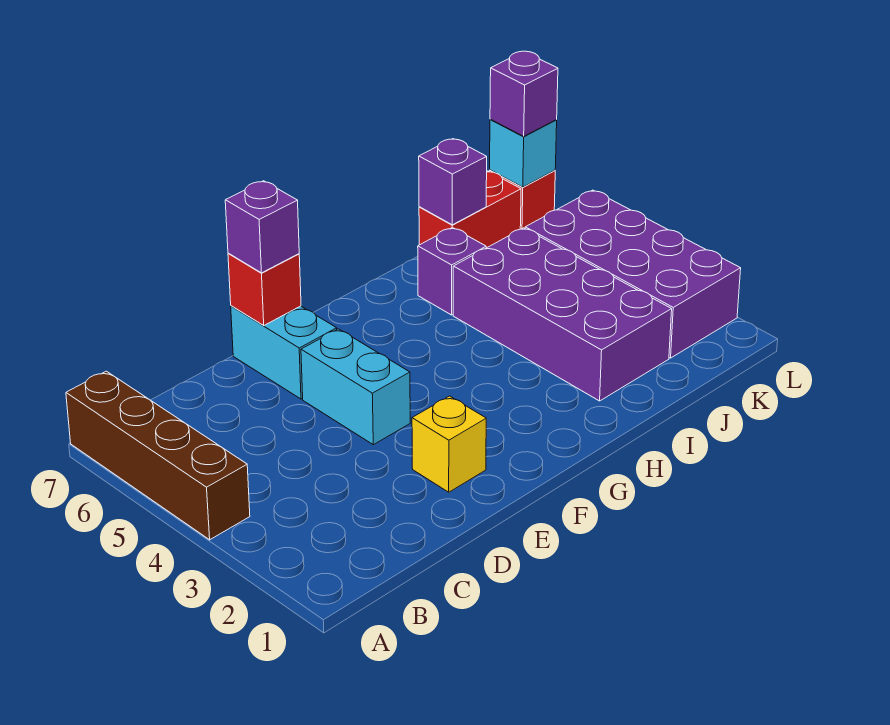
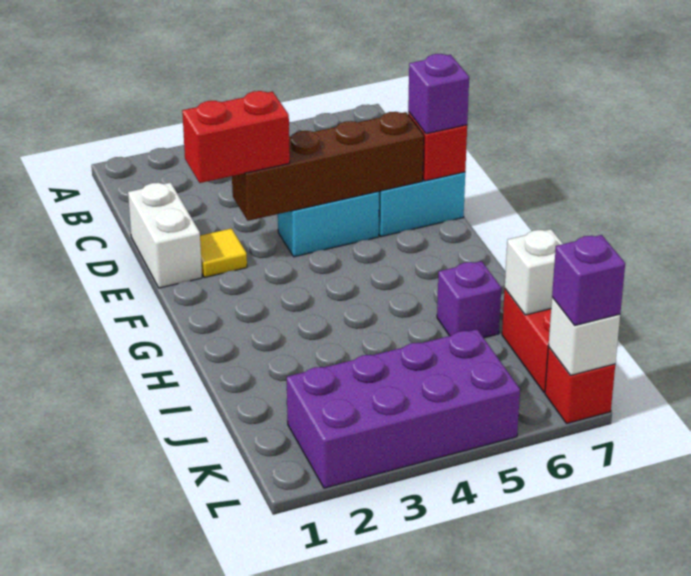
brown 1x4 brick [66,371,250,540] -> brown 1x4 brick moved to [232,112,424,221]
none -> white 1x2 brick [128,183,202,288]
yellow 1x1 brick [412,396,486,492] -> yellow 1x1 tile [200,229,247,278]
none -> red 1x2 brick [182,91,290,183]
purple 2x4 brick [453,228,672,401] -> none
purple 1x1 brick [419,139,487,225] -> white 1x1 brick [505,229,563,315]
cyan 1x1 brick [490,119,557,187] -> white 1x1 brick [548,298,620,375]

